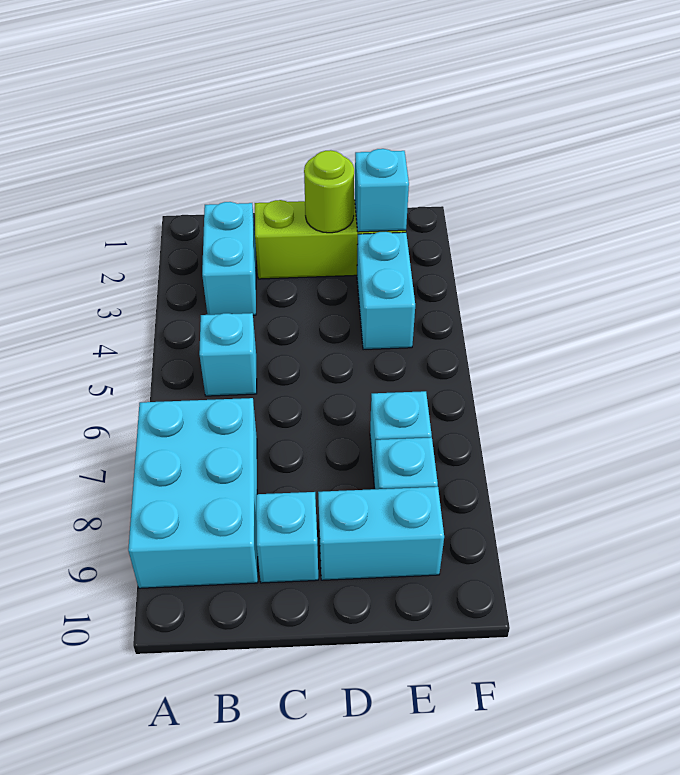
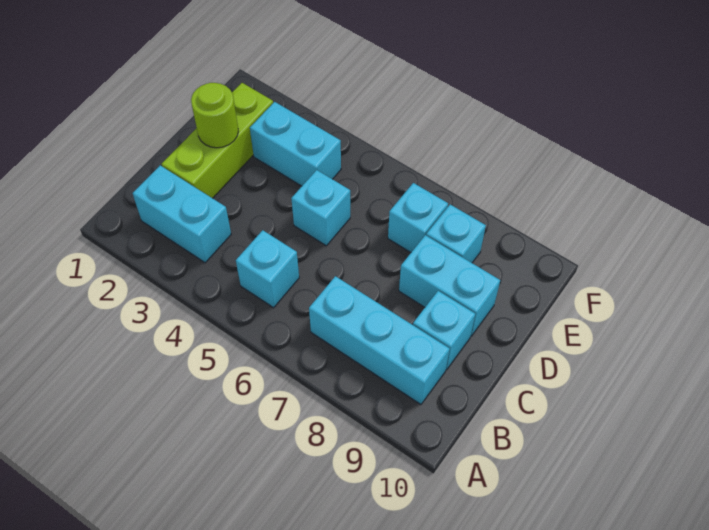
cyan 2x3 brick [128,398,258,588] -> cyan 1x3 brick [309,276,450,404]
cyan 1x2 brick [318,487,444,580] -> cyan 1x2 brick turned to [399,235,500,336]
cyan 1x1 brick [355,149,409,232] -> cyan 1x1 brick moved to [291,170,350,246]

